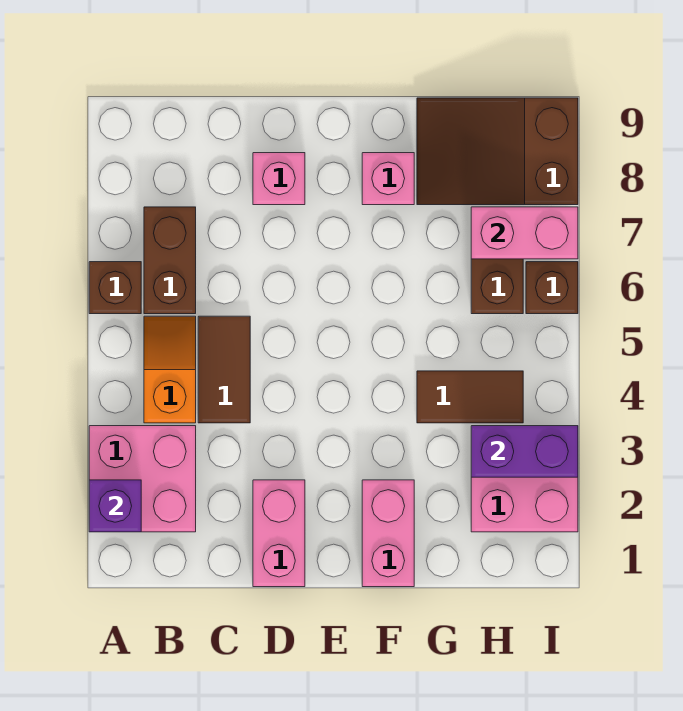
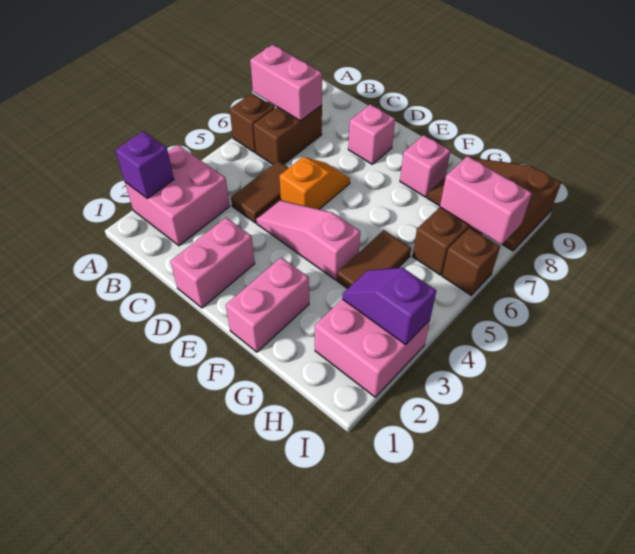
none -> pink 1x2 brick [250,45,322,121]
orange 1x2 slope [144,316,196,423] -> orange 1x2 slope moved to [279,157,350,209]
none -> pink 1x3 slope [256,200,360,280]
brown 1x2 tile [417,371,523,423] -> brown 1x2 tile turned to [337,230,411,289]
purple 1x2 brick [471,426,578,477] -> purple 1x2 slope [342,268,436,345]

